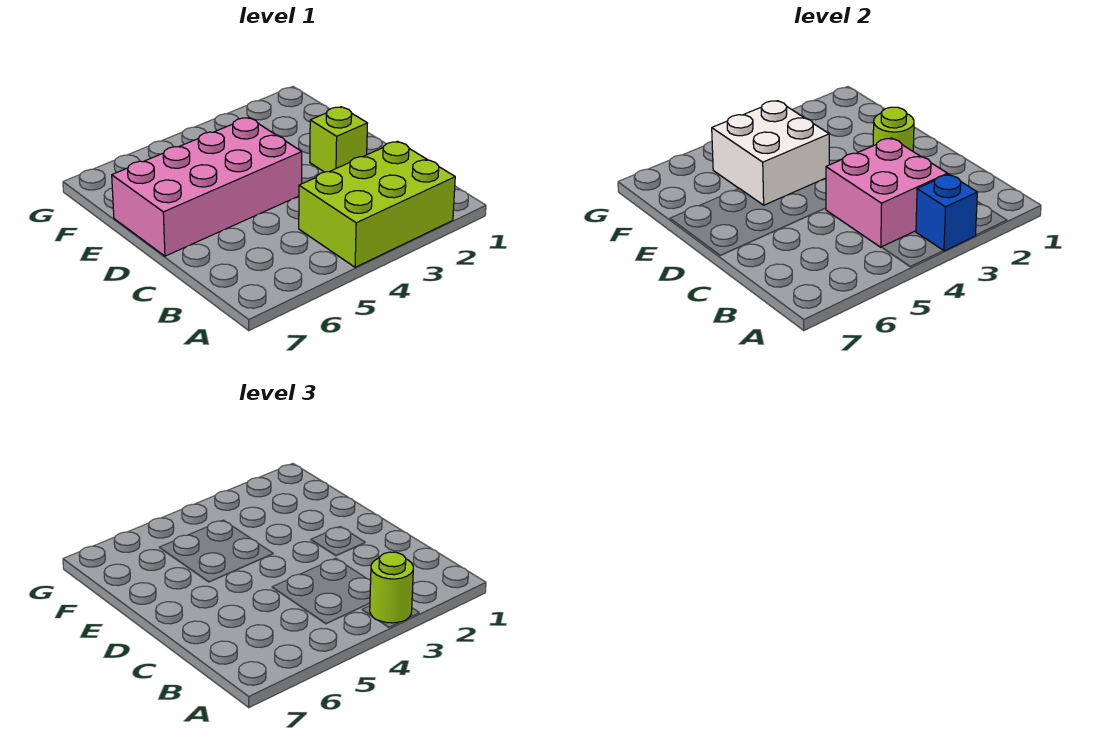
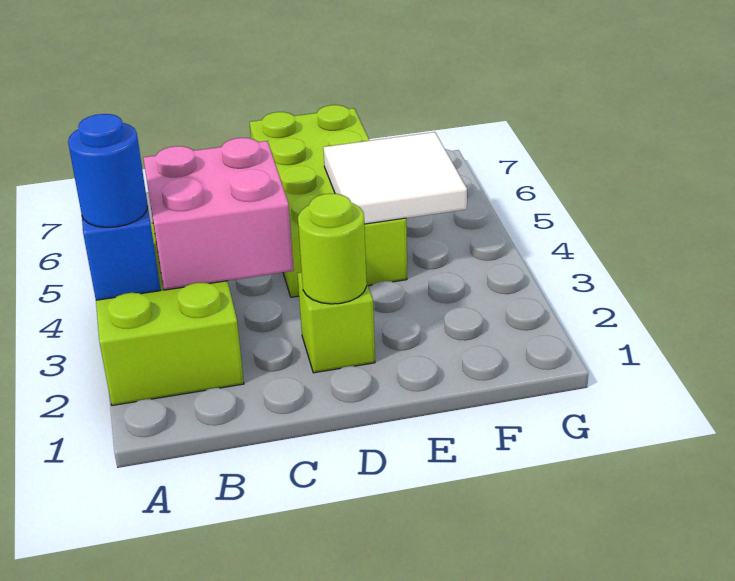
lime 1x1 round brick [370,552,413,623] -> blue 1x1 round brick [68,114,148,228]
pink 2x4 brick [112,118,302,256] -> lime 2x4 brick [250,105,407,297]
white 2x2 brick [712,101,829,205] -> white 2x2 tile [323,132,467,224]

